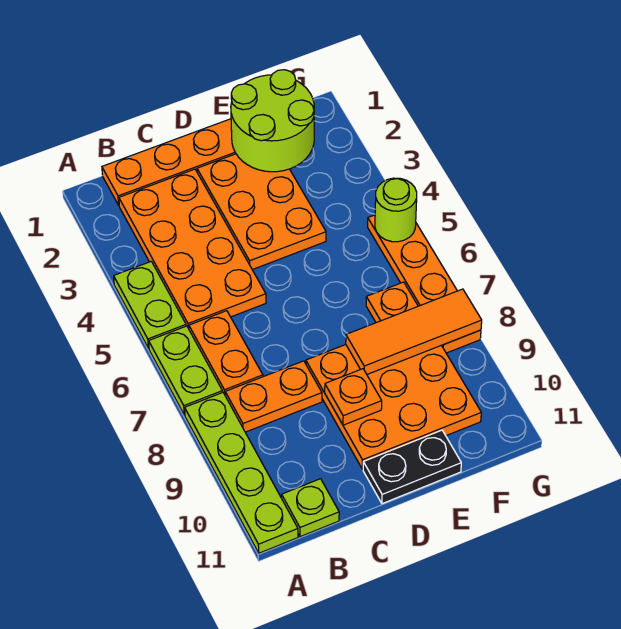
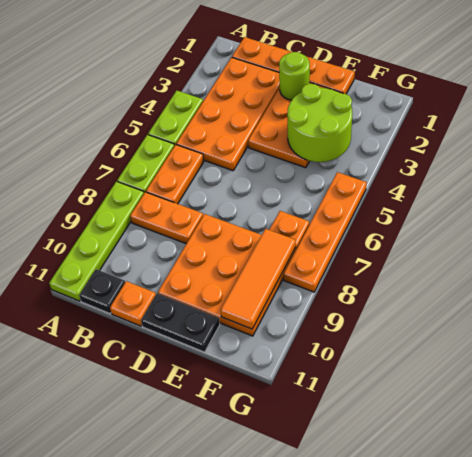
lime 1x1 plate [282,479,339,537] -> black 1x1 plate [79,269,125,313]
orange 1x1 plate [325,369,382,425] -> orange 1x1 plate moved to [110,281,156,326]
lime 2x2 round brick [231,70,314,172] -> lime 2x2 round brick moved to [287,84,353,162]
orange 1x3 tile [346,289,482,374] -> orange 1x3 tile turned to [221,229,296,329]
lime 1x1 round brick [375,178,417,242] -> lime 1x1 round brick moved to [279,52,310,100]

